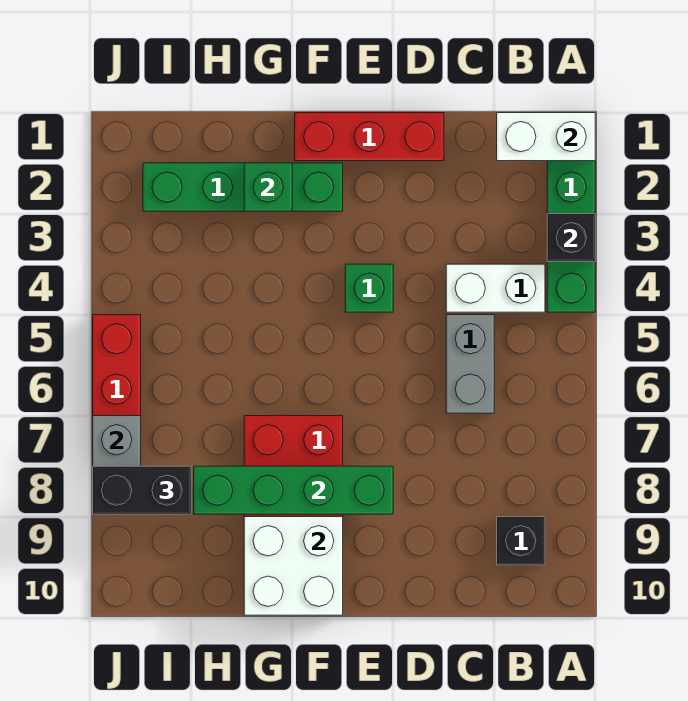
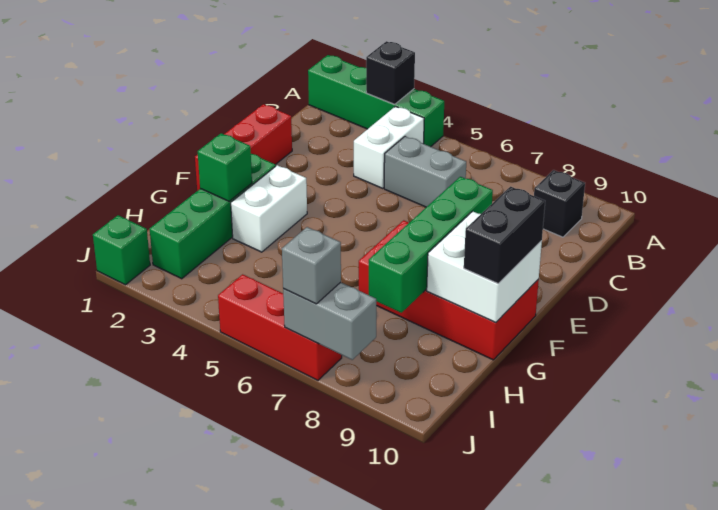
white 1x2 brick [497,113,595,161] -> white 1x2 brick moved to [231,165,307,252]
green 1x1 brick [345,264,393,312] -> green 1x1 brick moved to [93,215,150,285]
black 1x2 brick [93,466,191,514] -> black 1x2 brick moved to [464,187,545,284]
none -> grey 1x1 brick [282,227,341,304]

